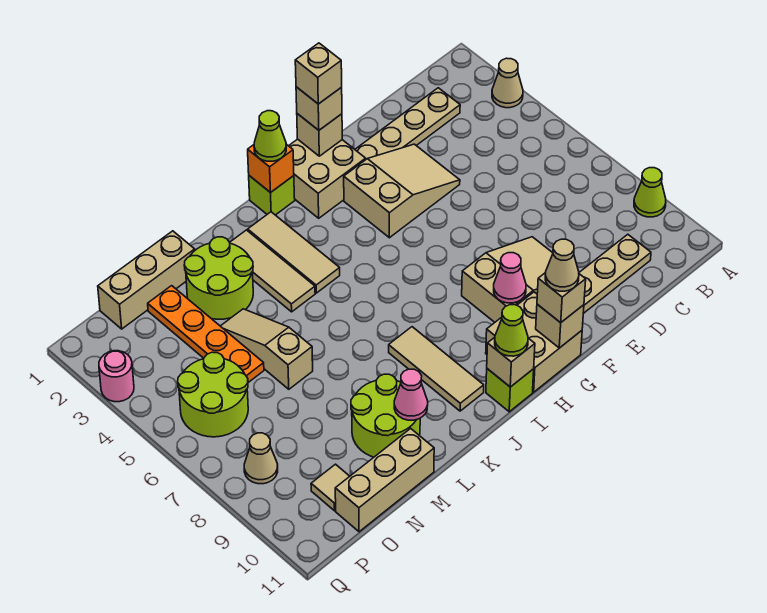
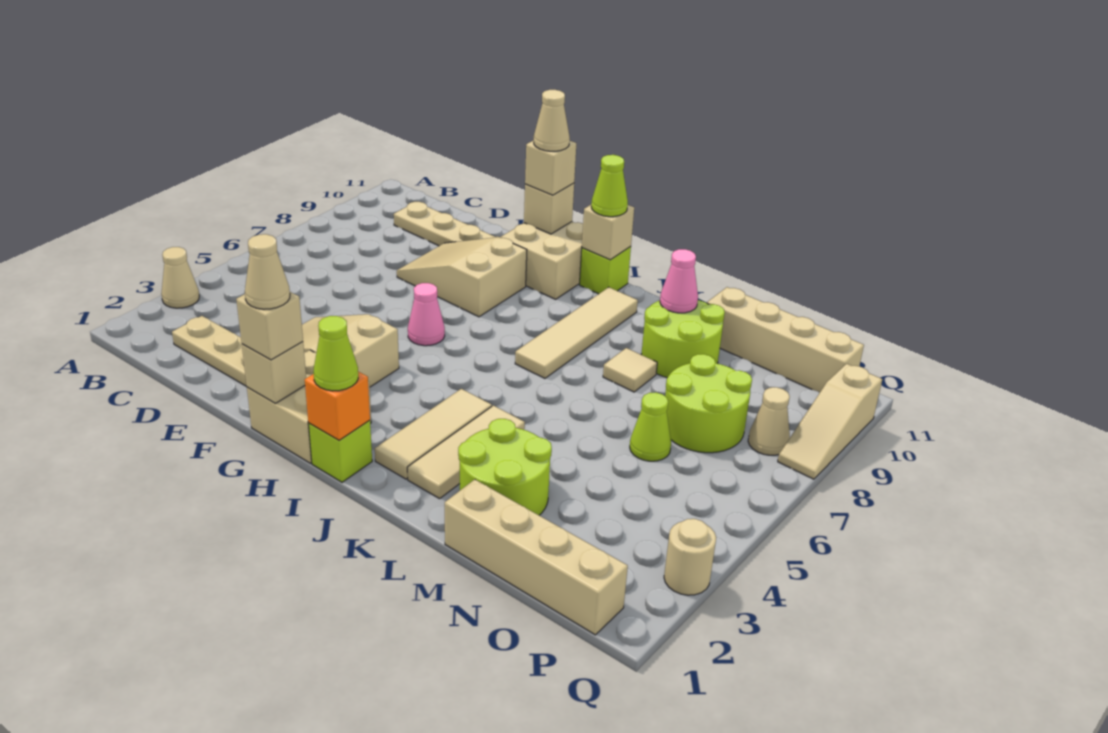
lime 1x1 cone [634,168,666,217] -> lime 1x1 cone moved to [630,392,671,461]
tan 1x1 brick [295,43,342,104] -> tan 1x1 cone [245,234,290,309]
pink 1x1 cone [494,253,526,303] -> pink 1x1 cone moved to [408,283,445,346]
tan 1x3 tile [389,327,484,411] -> tan 1x4 tile [515,287,638,378]
tan 1x3 brick [98,231,195,329] -> tan 1x4 brick [445,479,628,635]
tan 1x3 slope [221,309,313,389] -> tan 1x3 slope moved to [778,364,882,479]
tan 1x3 brick [335,428,434,532] -> tan 1x4 brick [707,287,864,393]
orange 1x4 plate [148,286,264,383] -> none
lime 2x2 round brick [178,352,248,437] -> lime 2x2 round brick moved to [665,354,752,453]
tan 1x1 tile [311,464,350,511] -> tan 1x1 tile moved to [603,348,657,392]
pink 1x1 round brick [99,351,134,402] -> tan 1x1 round brick [664,519,716,595]

